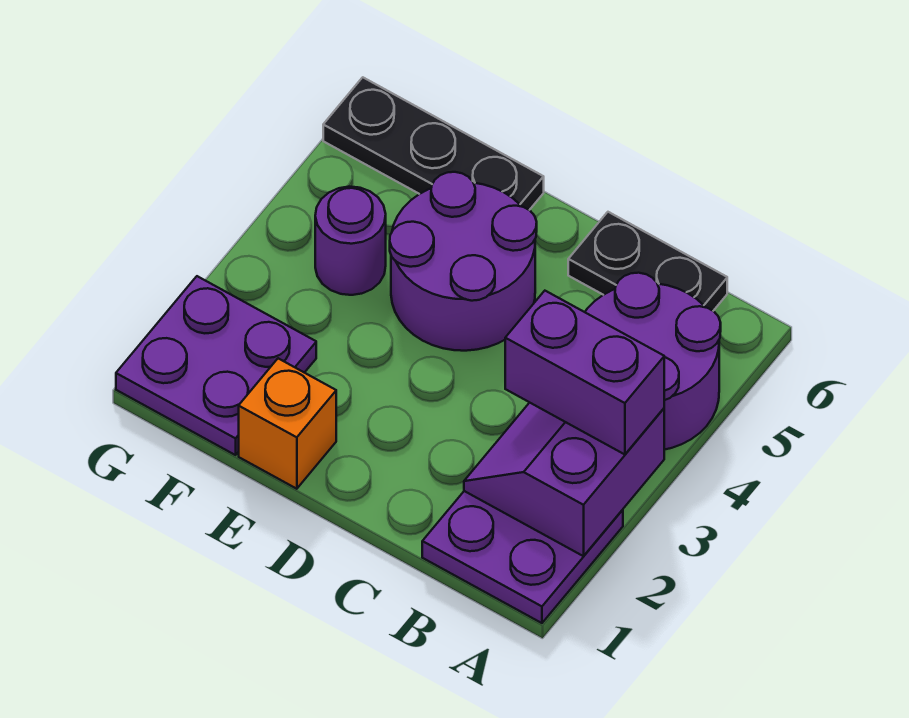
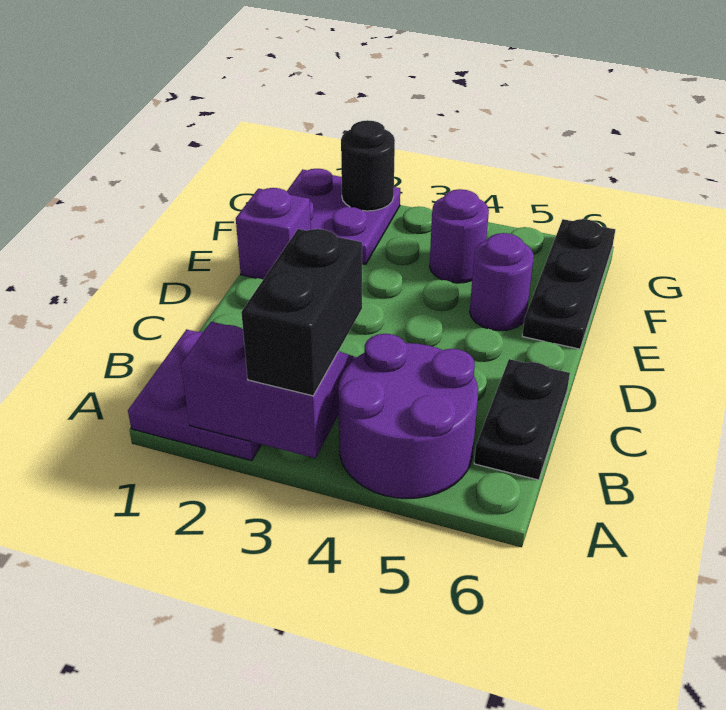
purple 1x2 brick [505,291,664,454] -> black 1x2 brick [241,229,362,396]
purple 2x2 round brick [390,172,537,351] -> purple 1x1 round brick [470,233,534,331]
orange 1x1 brick [239,358,336,489] -> purple 1x1 brick [236,188,311,280]
none -> black 1x1 round brick [341,120,395,211]

